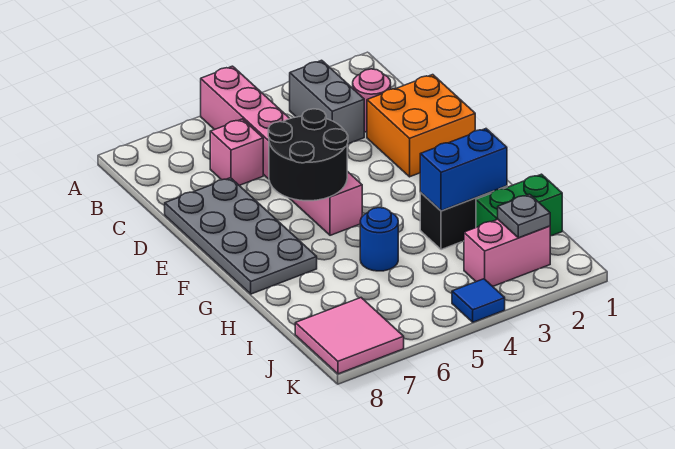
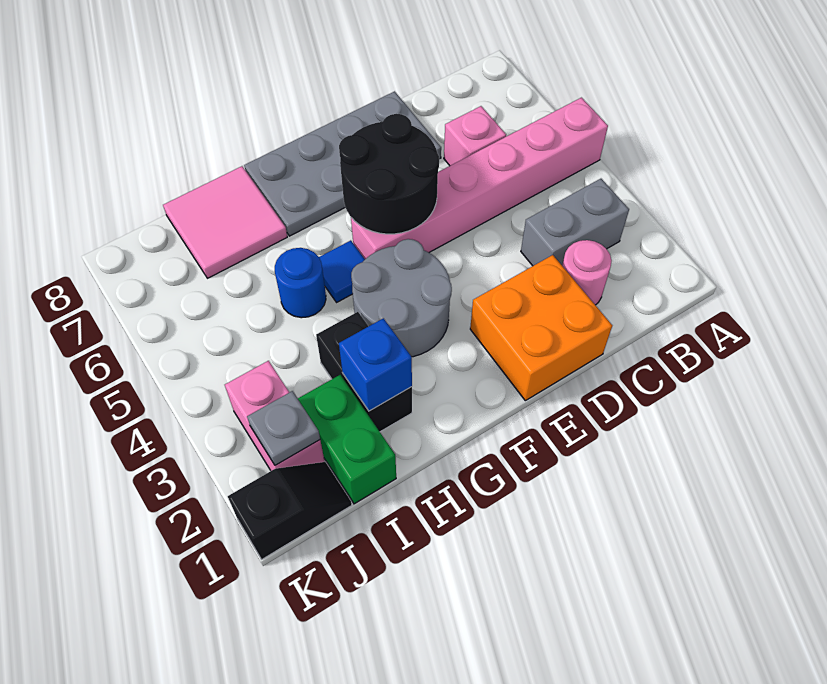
none -> grey 2x2 round brick [351,239,452,357]
blue 1x2 brick [420,129,507,211] -> blue 1x1 brick [339,318,412,411]
none -> black 1x2 slope [228,462,352,560]
pink 2x2 tile [295,298,404,374] -> pink 2x2 tile moved to [163,166,287,278]
blue 1x1 tile [452,279,505,322] -> blue 1x1 tile moved to [319,240,365,302]

